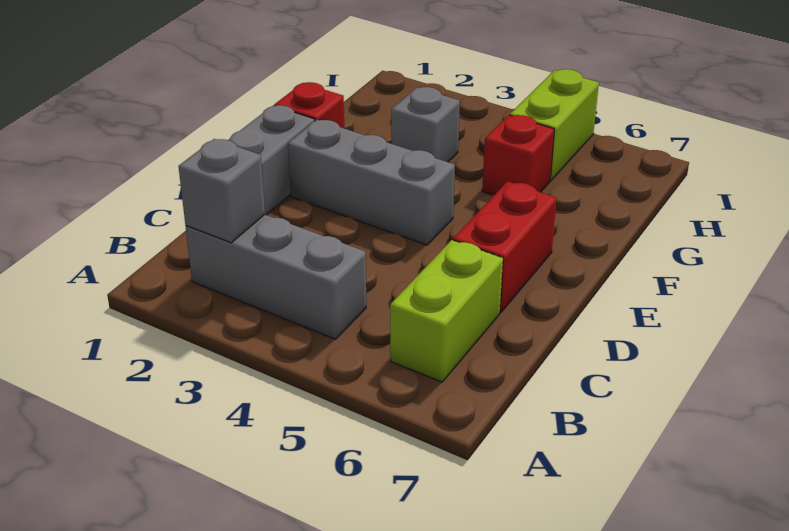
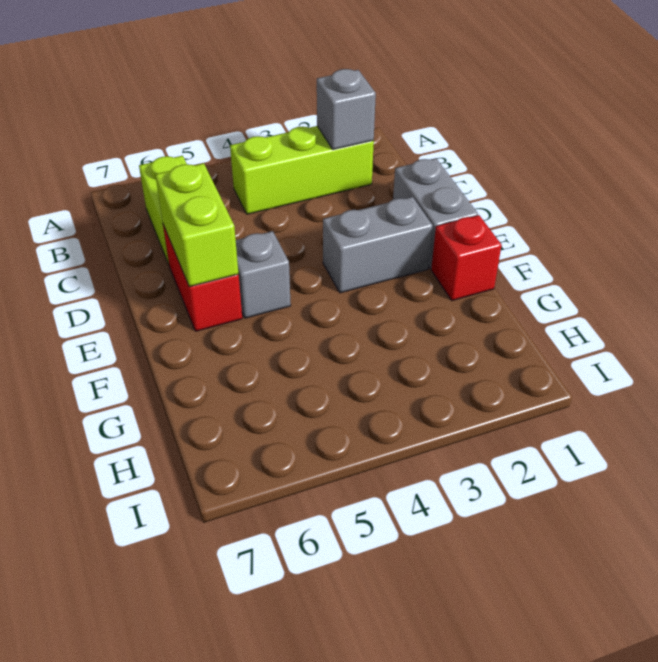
grey 1x3 brick [186,215,366,339] -> lime 1x3 brick [230,126,374,214]
grey 1x3 brick [288,120,455,245] -> grey 1x2 brick [323,197,433,293]
grey 1x1 brick [391,87,460,162] -> grey 1x1 brick moved to [236,231,291,318]
red 1x1 brick [482,115,554,195] -> none
lime 1x2 brick [510,69,599,181] -> lime 1x2 brick moved to [155,163,238,287]

